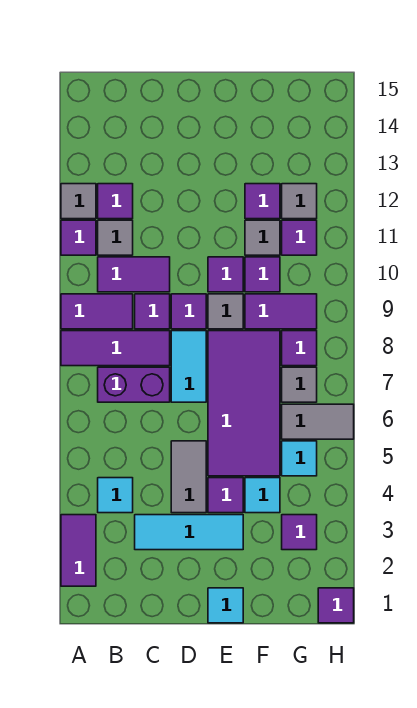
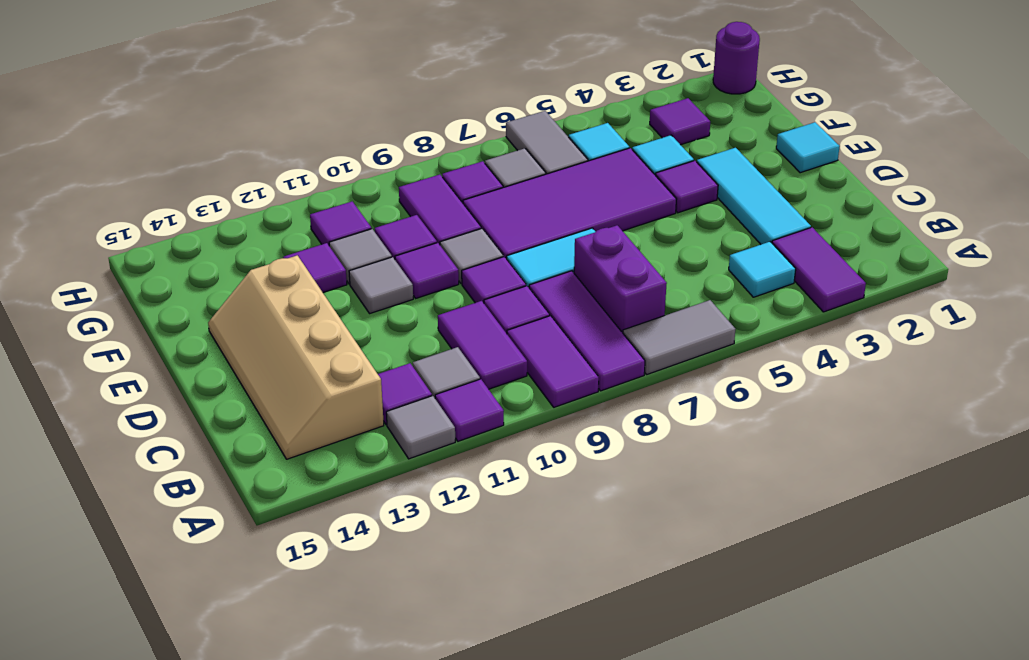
purple 1x2 tile [61,515,96,586] -> purple 1x2 tile turned to [772,227,866,312]
none -> tan 2x4 slope [208,255,384,459]
grey 1x2 tile [171,441,206,513] -> grey 1x2 tile moved to [623,300,735,374]
grey 1x1 tile [282,184,317,219] -> grey 1x1 tile moved to [349,257,413,314]
purple 1x1 tile [318,588,354,623] -> purple 1x1 round brick [713,22,760,94]

